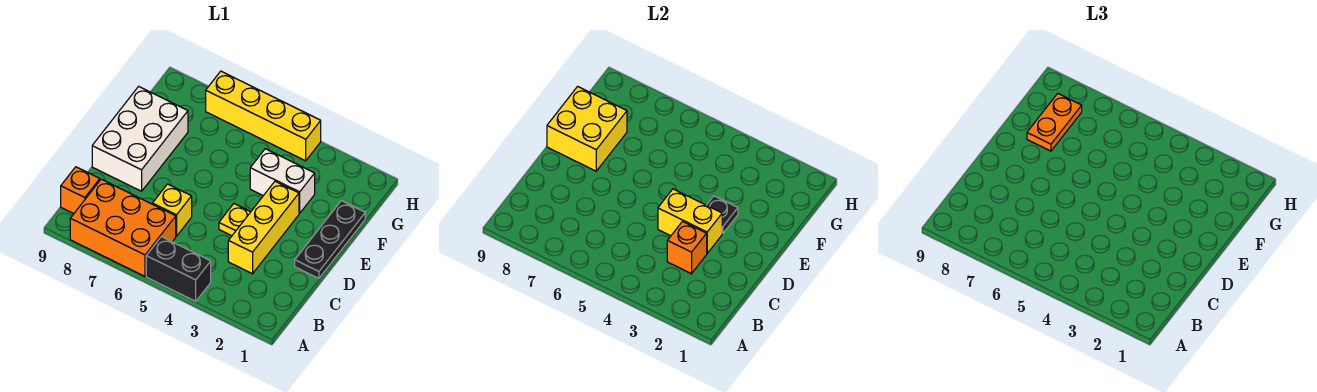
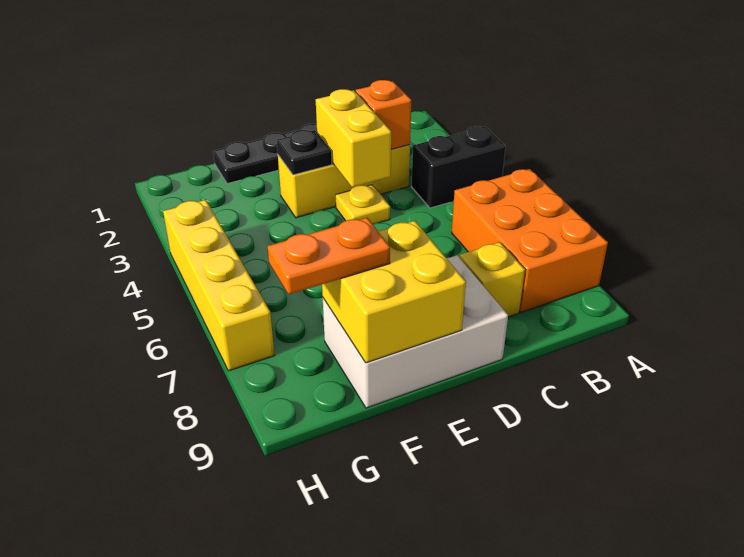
black 1x2 brick [146,237,211,301] -> black 1x2 brick turned to [412,126,506,208]
orange 1x1 brick [61,167,100,214] -> none
yellow 1x1 brick [152,184,192,236] -> yellow 1x1 brick moved to [459,242,525,317]
white 1x2 brick [250,149,315,213] -> none

